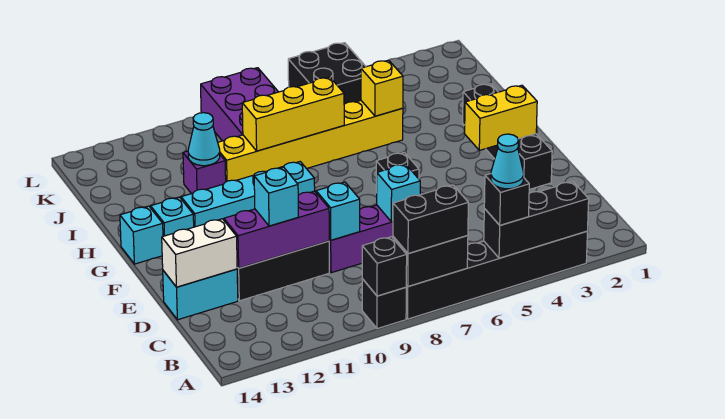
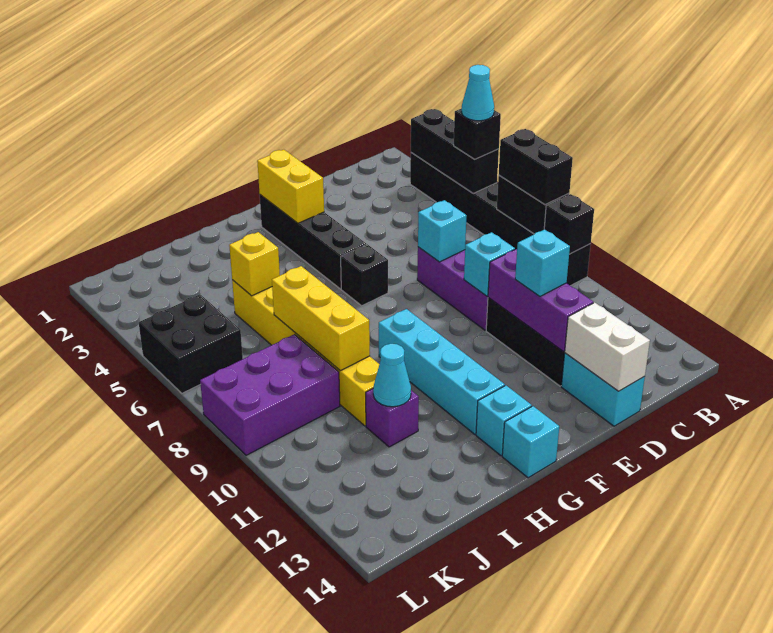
black 1x4 brick [463,84,552,190] -> black 1x4 brick turned to [260,195,366,289]

